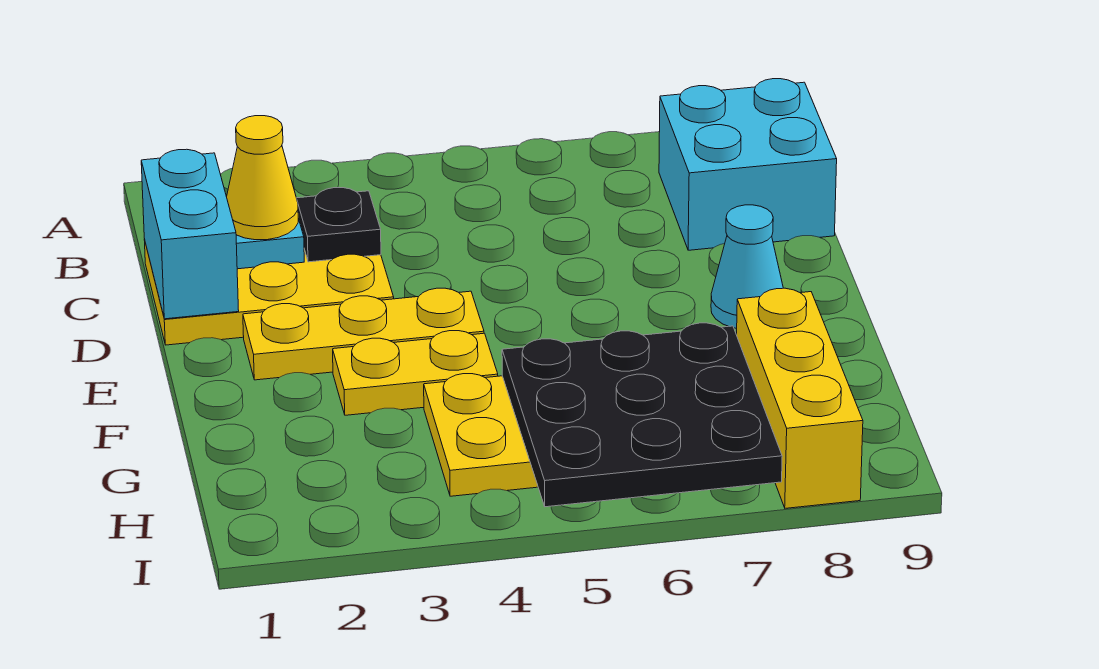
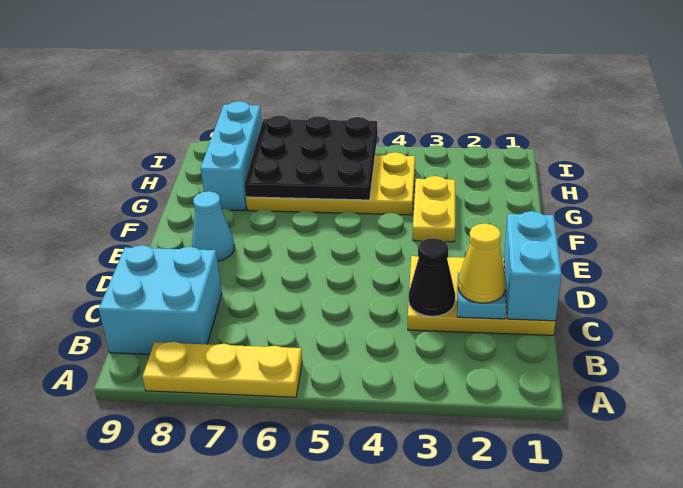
black 1x1 plate [297,188,381,262] -> black 1x1 cone [409,238,455,316]
yellow 1x3 plate [243,288,484,380] -> yellow 1x3 plate moved to [143,342,302,397]
yellow 1x2 plate [333,331,498,415] -> yellow 1x2 plate turned to [413,176,455,242]
yellow 1x3 brick [737,288,863,508] -> cyan 1x3 brick [200,101,262,211]

